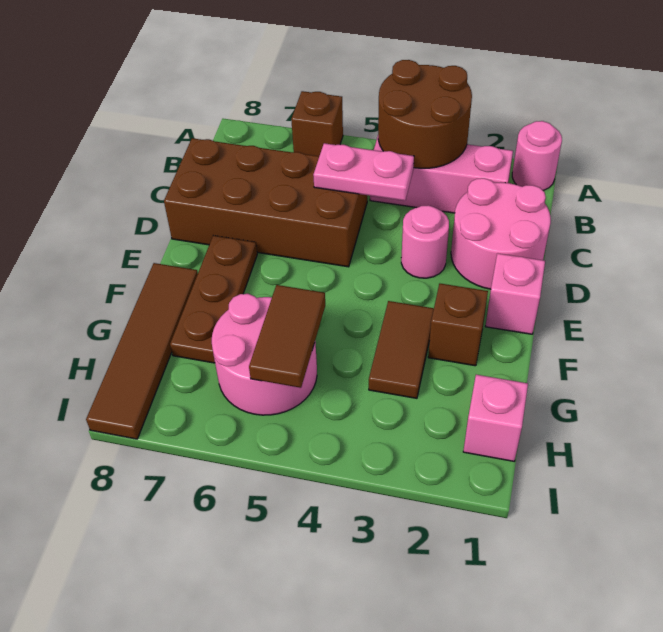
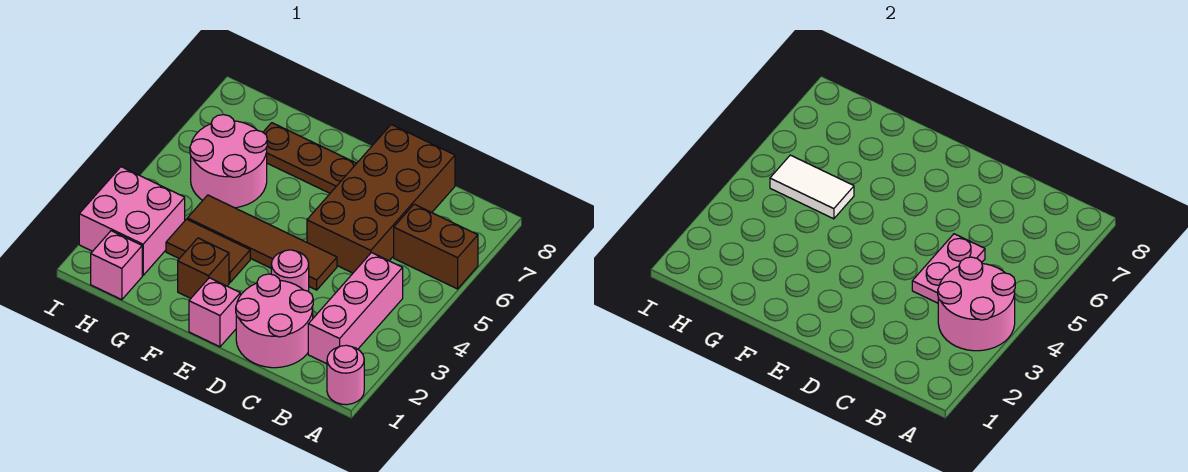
brown 2x2 round brick [378,60,472,168] -> pink 2x2 round brick [938,257,1015,351]
brown 1x1 brick [291,91,343,156] -> brown 1x2 brick [394,204,478,289]
brown 1x4 tile [86,263,198,439] -> brown 1x4 tile moved to [187,195,337,290]
brown 1x2 tile [249,285,325,388] -> white 1x2 tile [770,155,854,219]
none -> pink 2x2 brick [79,167,185,275]

